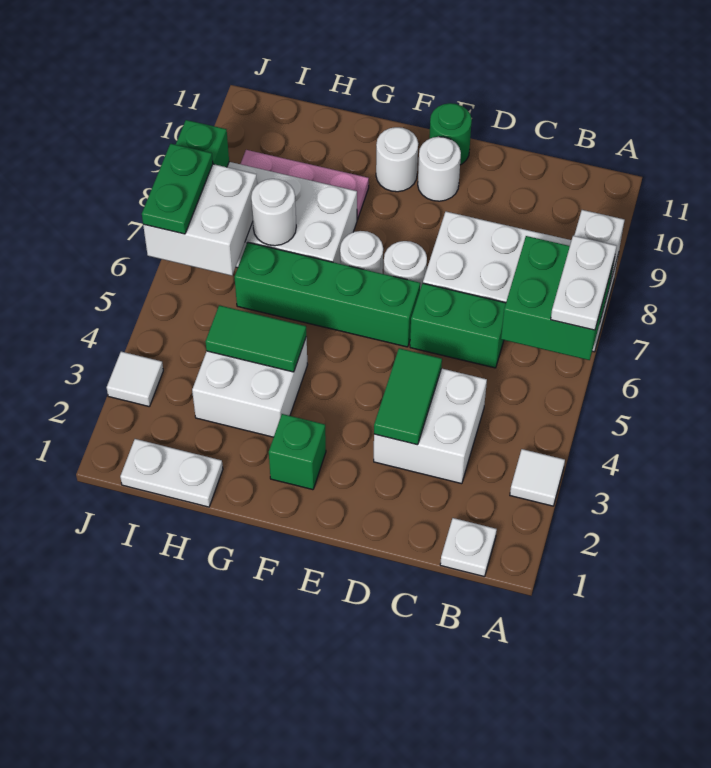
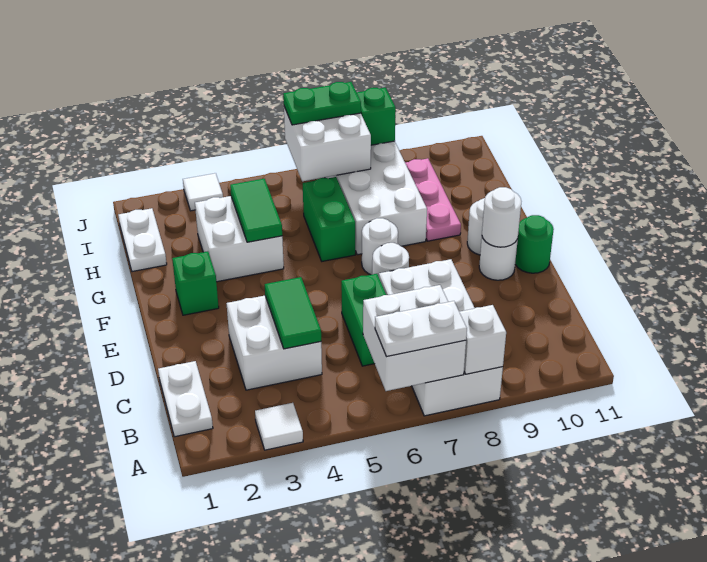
green 2x2 brick [501,236,614,360] -> white 2x2 brick [363,285,466,391]
white 1x1 plate [440,518,497,577] -> white 1x2 plate [158,361,213,437]
green 1x2 tile [374,348,442,445] -> green 1x2 tile turned to [265,277,321,349]
green 1x4 brick [235,242,420,347] -> green 1x2 brick [303,177,355,261]
white 1x1 round brick [251,179,296,246] -> white 1x1 round brick moved to [482,187,521,247]

